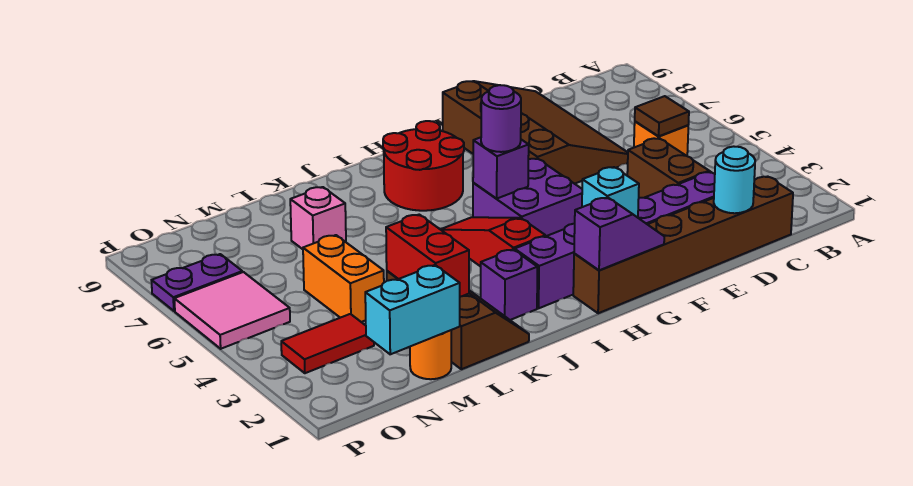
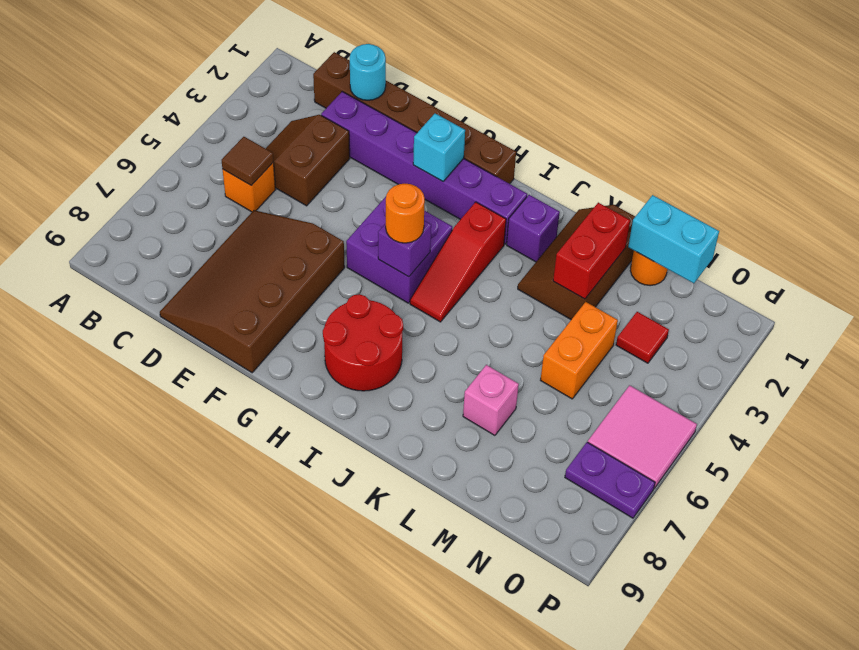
purple 1x2 slope [574,197,664,270] -> none
purple 1x1 round brick [481,85,521,152] -> orange 1x1 round brick [386,184,425,243]
red 1x2 tile [281,314,374,373] -> red 1x1 tile [616,312,669,363]

